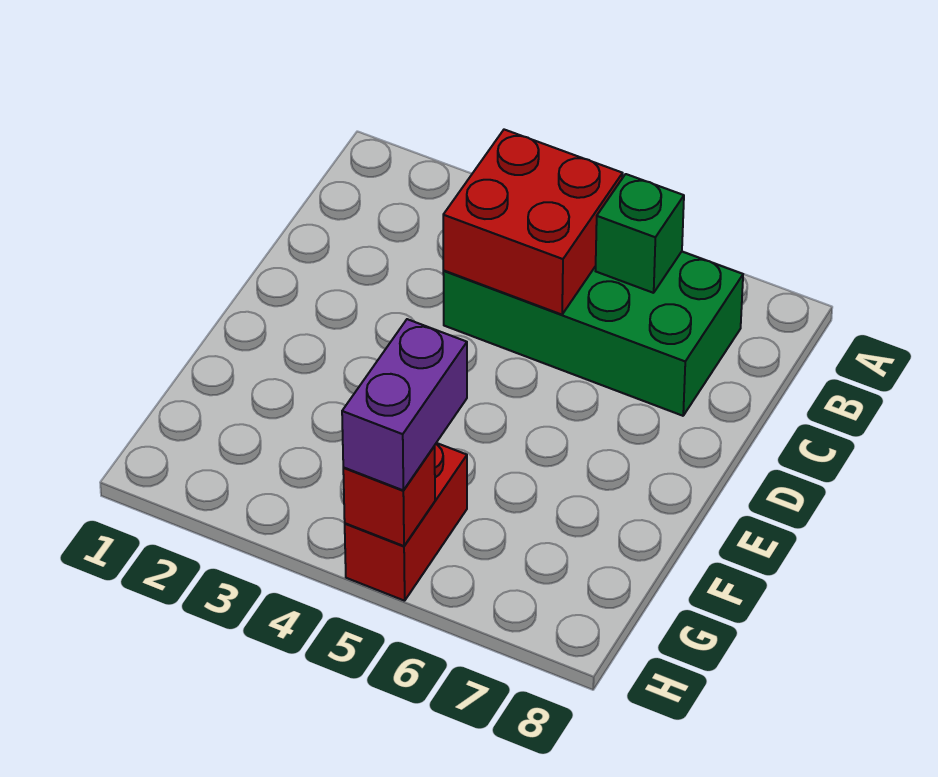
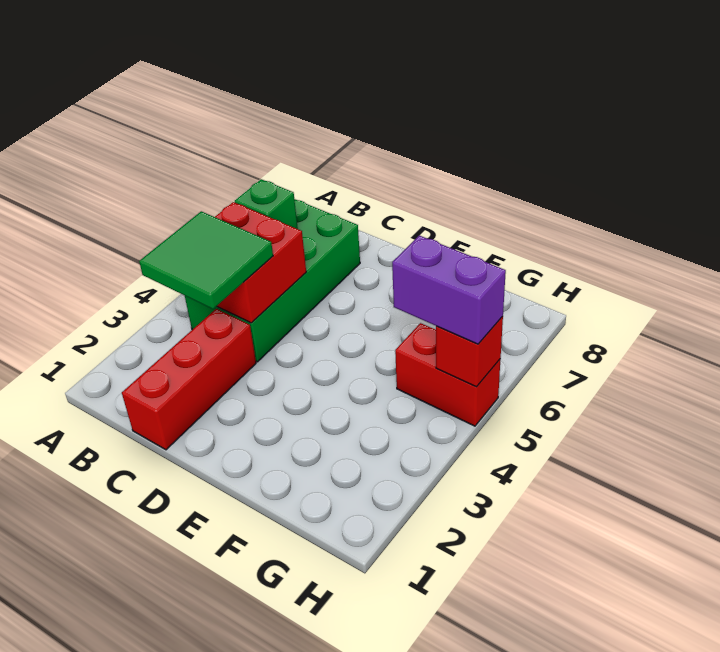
none -> green 2x2 tile [139,211,273,309]
none -> red 1x3 brick [122,309,256,450]

